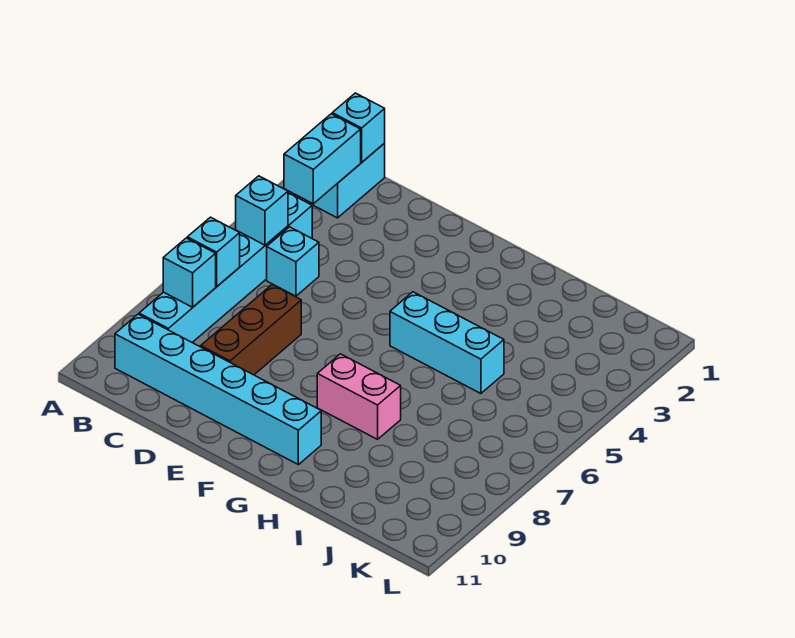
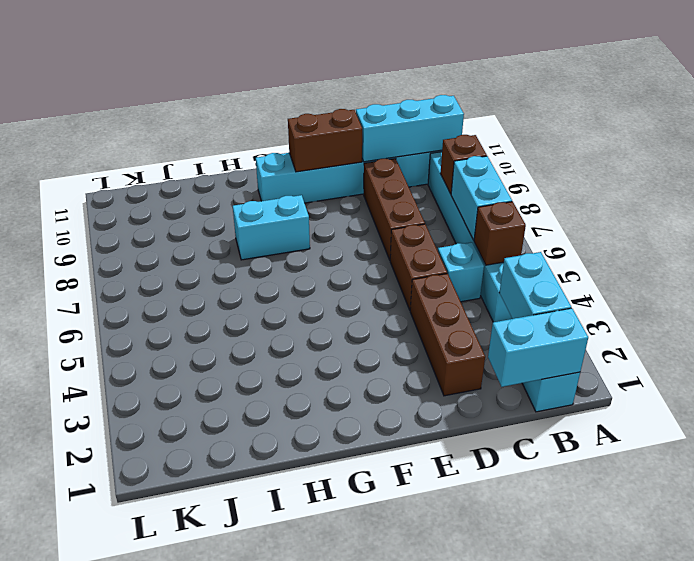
cyan 1x1 brick [332,93,385,162] -> cyan 1x2 brick [488,308,588,387]
cyan 1x1 brick [236,176,288,245] -> brown 1x1 brick [474,202,526,265]
cyan 1x1 brick [187,217,240,286] -> cyan 1x2 brick [451,156,512,240]
cyan 1x1 brick [163,238,216,307] -> brown 1x1 brick [440,135,487,194]
none -> brown 1x3 brick [410,274,485,396]
none -> brown 1x2 brick [390,224,447,310]
none -> brown 1x2 brick [288,109,362,172]
cyan 1x3 brick [390,292,504,394] -> cyan 1x3 brick moved to [356,95,464,162]
pink 1x2 brick [317,354,401,439] -> cyan 1x2 brick [233,195,310,260]

